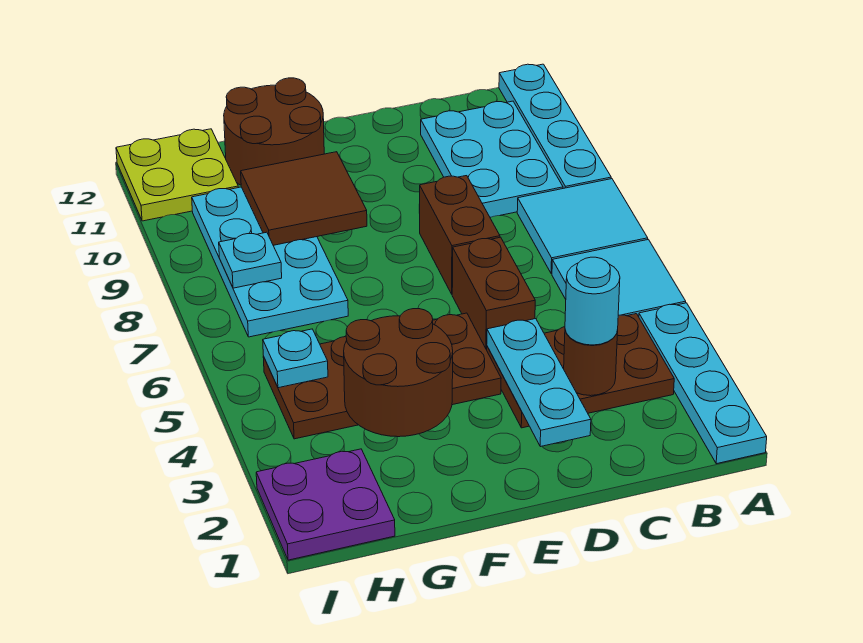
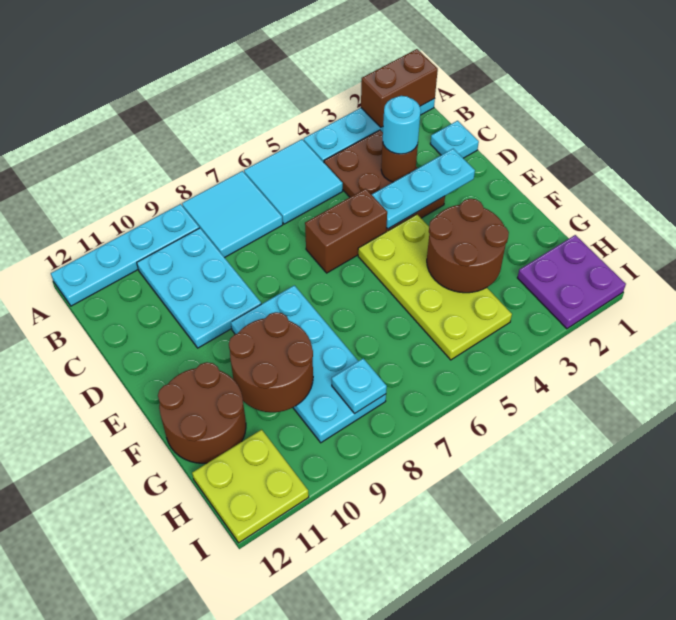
cyan 2x3 plate [421,101,563,217] -> cyan 2x3 plate turned to [137,228,261,348]
brown 1x2 brick [419,176,500,294] -> brown 1x2 brick moved to [361,49,438,127]
brown 2x4 plate [263,313,501,439] -> lime 2x4 plate [358,214,512,360]
brown 2x2 tile [241,152,367,245] -> brown 2x2 round brick [229,312,313,412]
cyan 2x4 plate [192,187,348,337] -> cyan 2x4 plate turned to [231,285,386,443]
cyan 1x1 plate [263,329,328,388] -> cyan 1x1 plate moved to [430,121,479,158]

